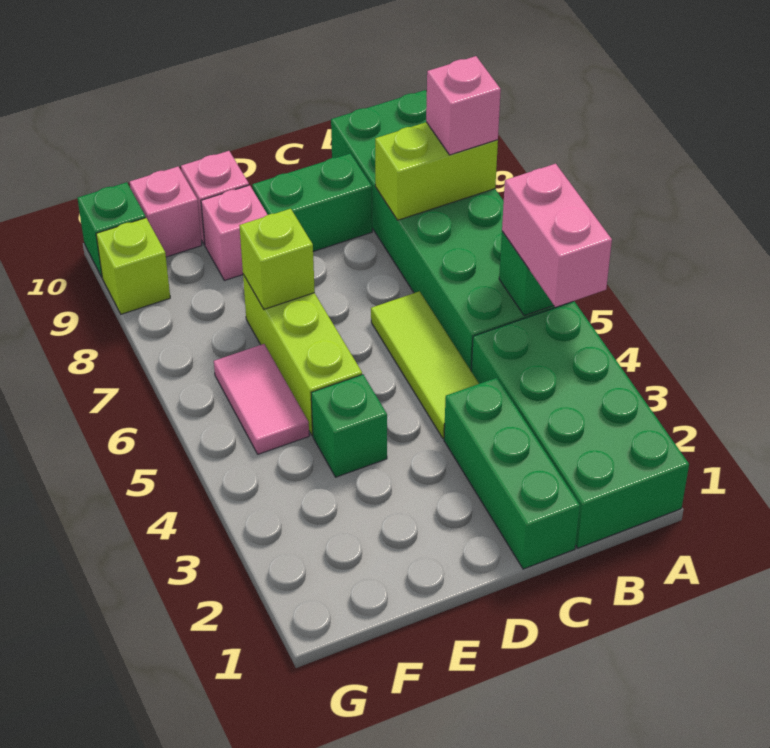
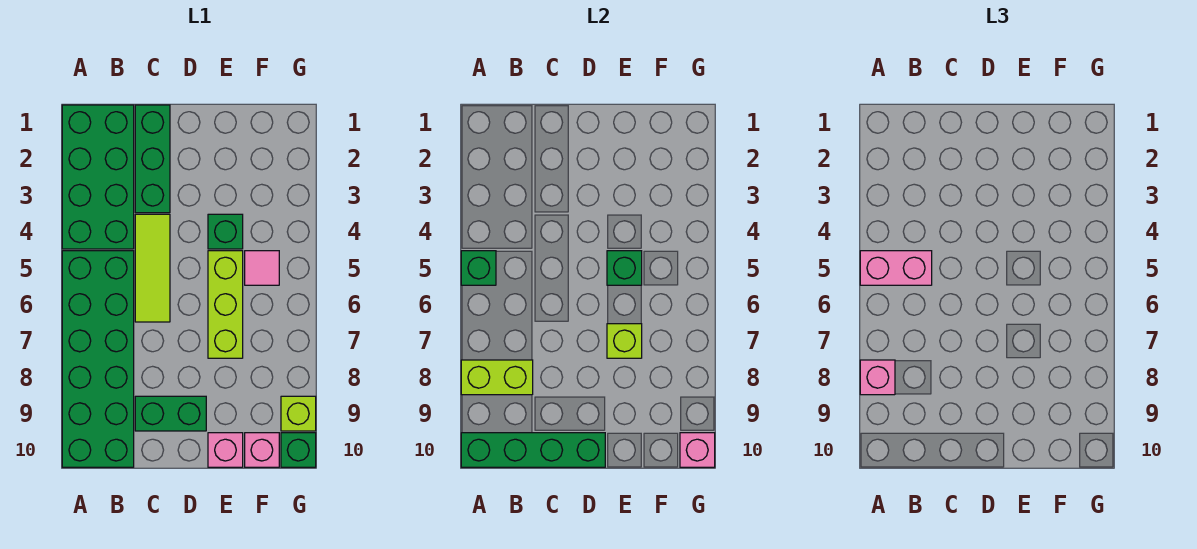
pink 1x2 brick [502,164,612,307] -> pink 1x2 brick turned to [860,251,932,285]
none -> green 1x4 brick [461,433,605,467]
none -> green 1x1 brick [607,251,642,285]
pink 1x1 brick [201,185,268,281] -> pink 1x1 brick moved to [680,433,715,467]
pink 1x2 tile [214,344,309,454] -> pink 1x1 tile [245,251,279,285]

